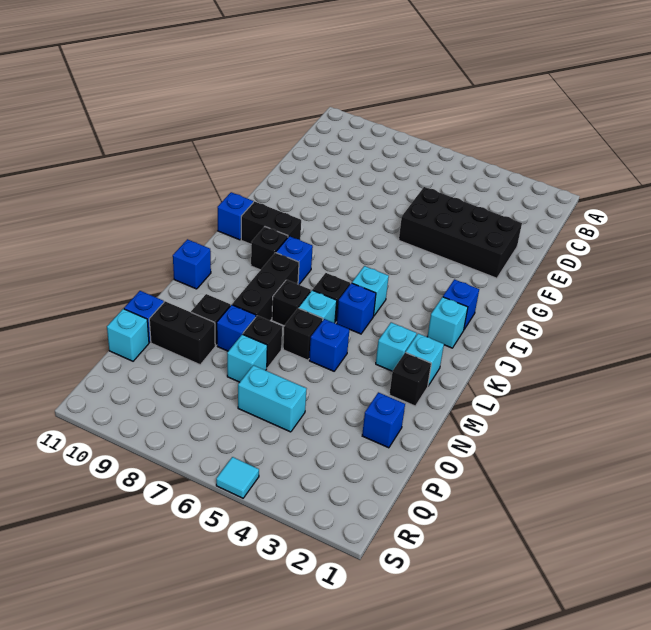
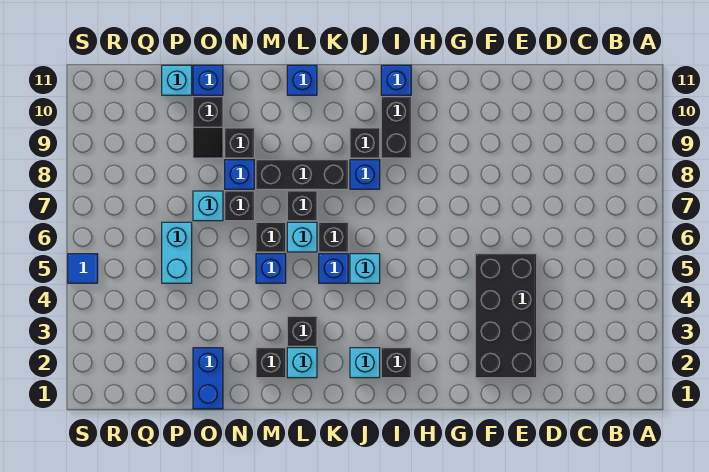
blue 1x1 brick [443,279,479,329] -> black 1x1 brick [381,348,411,378]
cyan 1x1 brick [376,322,417,371] -> black 1x1 brick [287,316,317,346]
blue 1x1 brick [362,392,405,448] -> blue 1x2 brick [193,348,223,409]
black 1x2 brick [149,301,215,365] -> black 1x2 slope [193,97,223,158]
cyan 1x1 tile [216,457,259,498] -> blue 1x1 tile [68,254,98,283]

